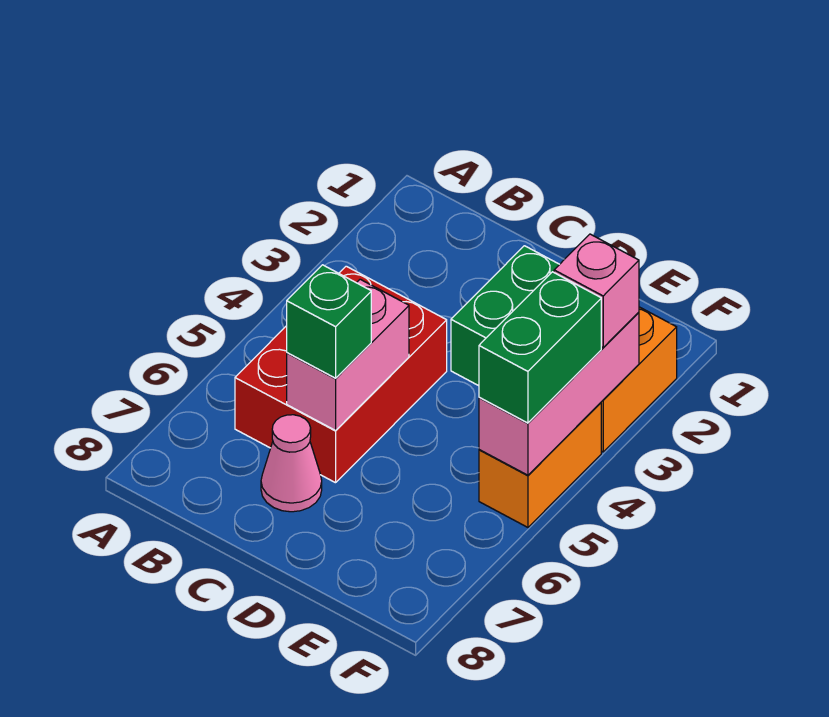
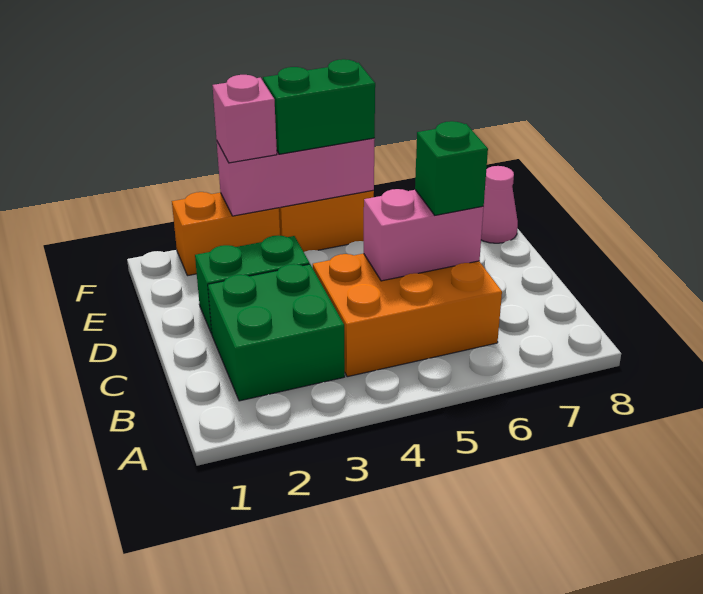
none -> green 2x2 brick [208,264,345,401]
red 2x3 brick [235,266,447,483] -> orange 2x3 brick [313,254,502,377]
pink 1x1 cone [261,415,322,512] -> pink 1x1 cone moved to [481,166,518,243]

